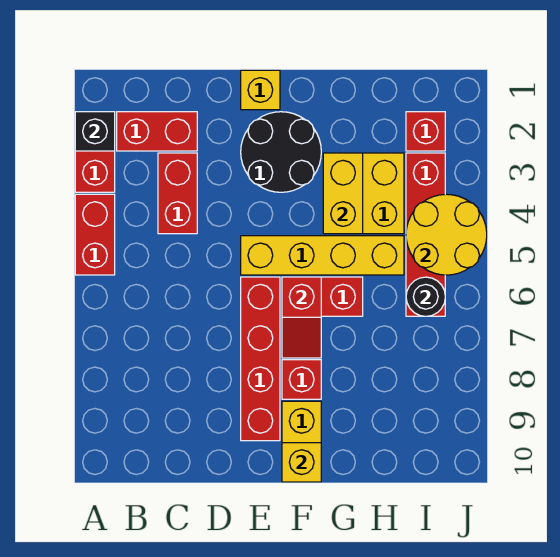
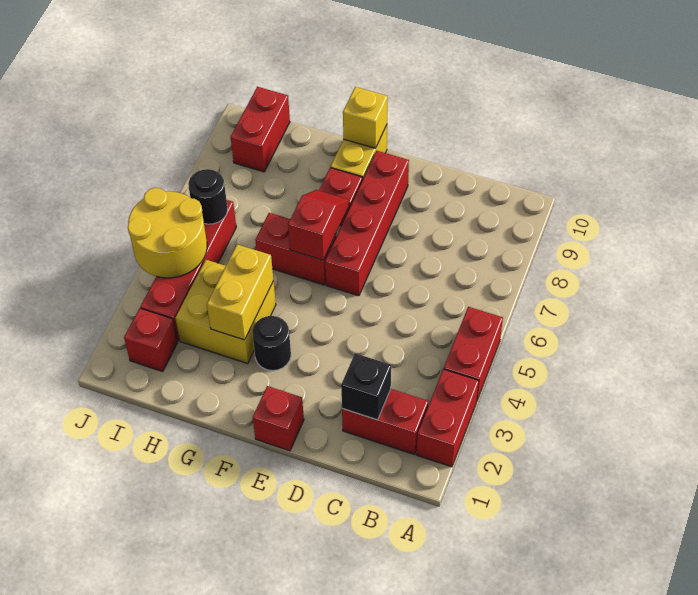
black 1x1 brick [75,112,115,151] -> black 1x1 brick moved to [341,353,391,420]
red 1x2 brick [158,153,197,234] -> red 1x2 brick moved to [231,87,290,172]
yellow 1x1 brick [241,70,280,110] -> red 1x1 brick [253,386,304,451]
black 2x2 round brick [241,112,321,192] -> black 1x1 round brick [252,316,291,371]
yellow 1x4 brick [241,236,404,275] -> none

